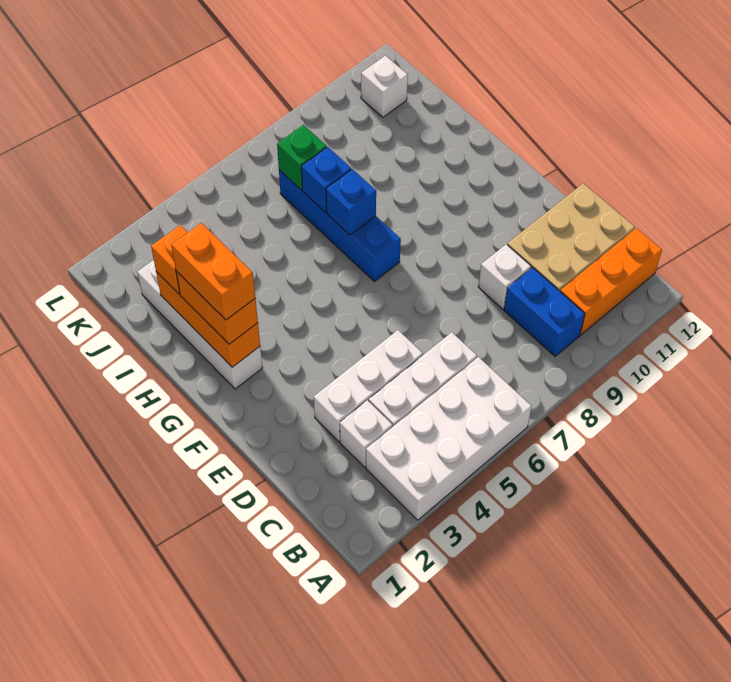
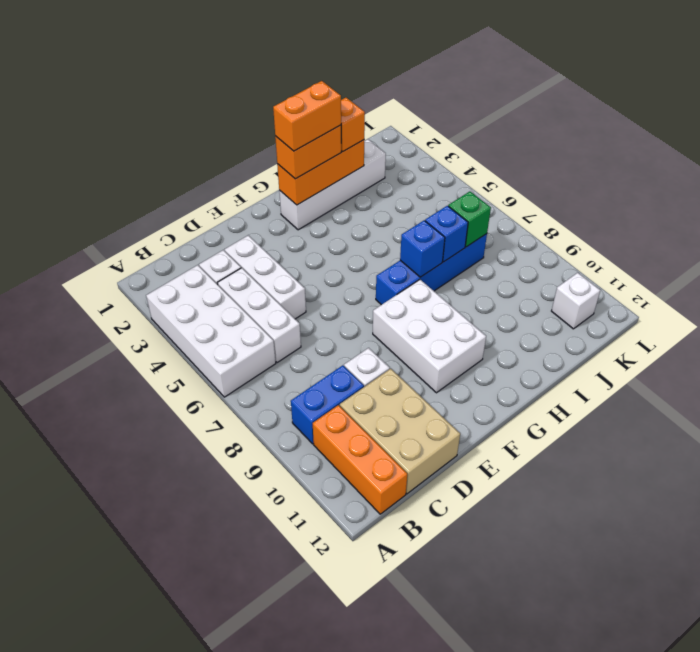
none -> white 2x3 brick [373,280,486,393]

